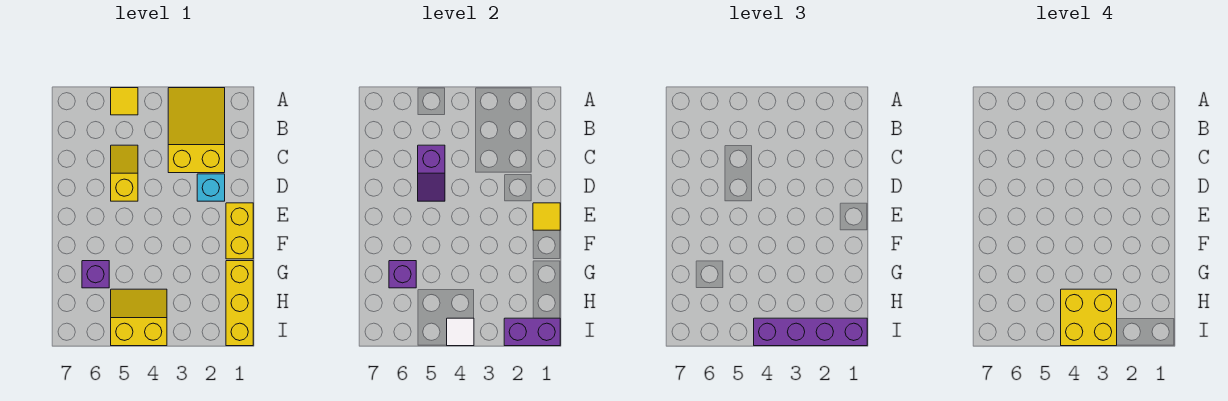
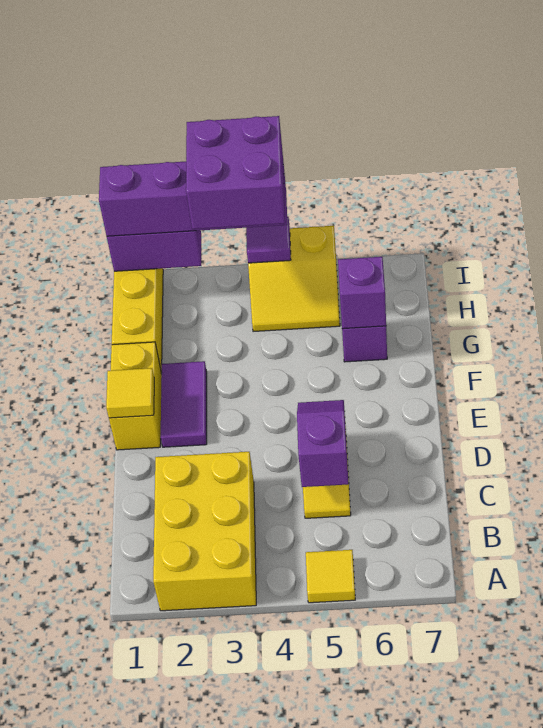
yellow 2x3 slope [168,88,225,173] -> yellow 2x3 brick [153,452,256,611]
cyan 1x1 brick [197,174,225,201] -> none
none -> purple 1x2 tile [161,361,207,447]
yellow 2x2 brick [1061,289,1117,346] -> purple 2x2 brick [186,116,285,229]
white 1x1 tile [447,318,474,346] -> purple 1x1 tile [246,217,291,263]

